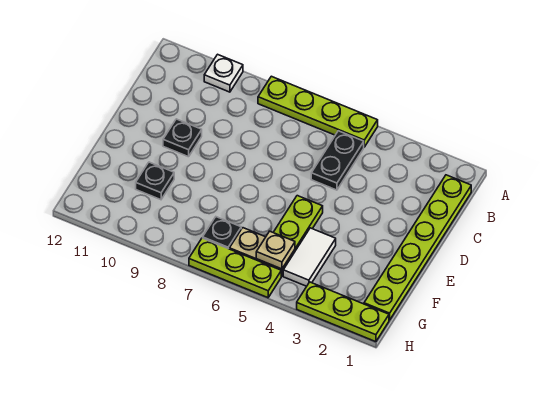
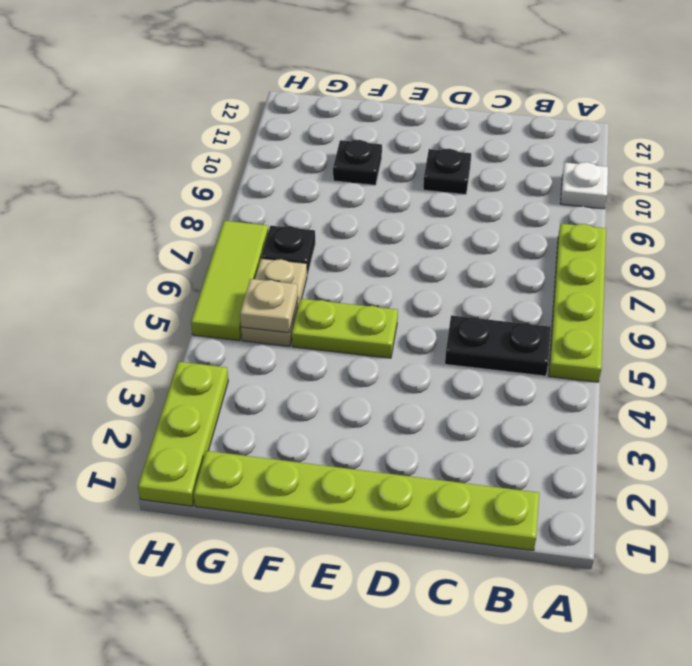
white 1x2 tile [283,228,336,286] -> none
lime 1x3 plate [189,238,281,298] -> lime 1x3 tile [191,221,268,341]

